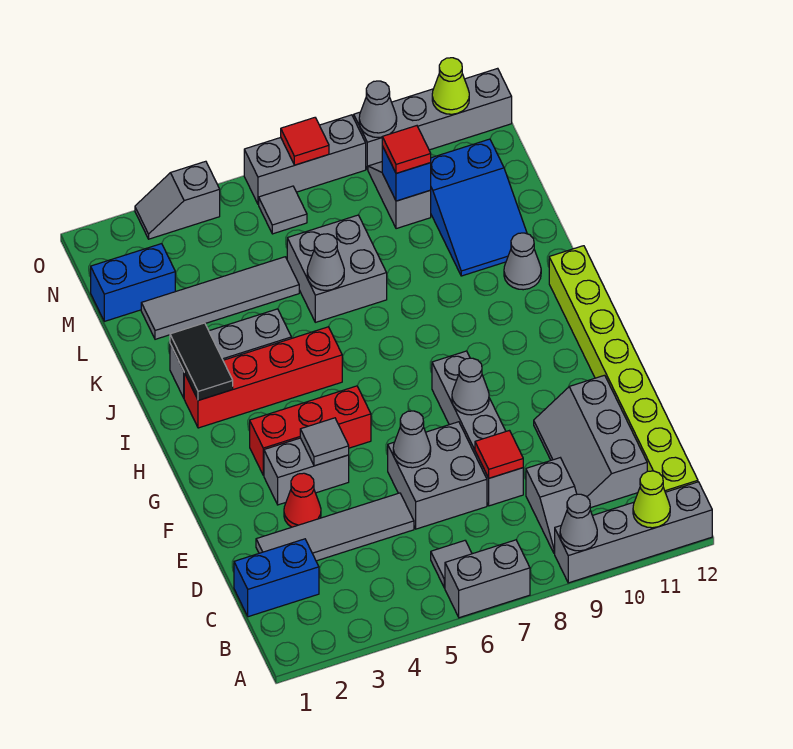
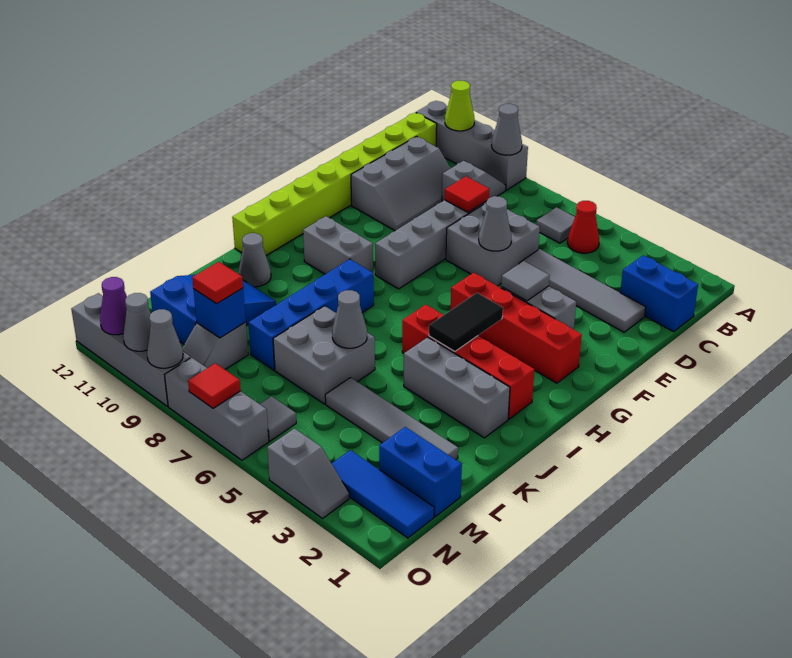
grey 1x2 brick [445,540,530,618] -> grey 1x2 brick moved to [303,216,373,274]
red 1x1 cone [284,473,321,527] -> red 1x1 cone moved to [568,201,599,253]
grey 1x1 cone [452,358,489,415] -> grey 1x1 cone moved to [123,293,151,351]
red 1x3 brick [250,386,371,475] -> red 1x4 brick [451,273,582,383]
black 1x2 tile [170,323,233,400] -> black 1x2 tile moved to [429,293,503,351]
none -> blue 1x4 brick [248,259,374,370]
none -> blue 1x3 tile [332,450,434,538]
lime 1x1 cone [432,58,469,114] -> purple 1x1 cone [100,277,127,335]

